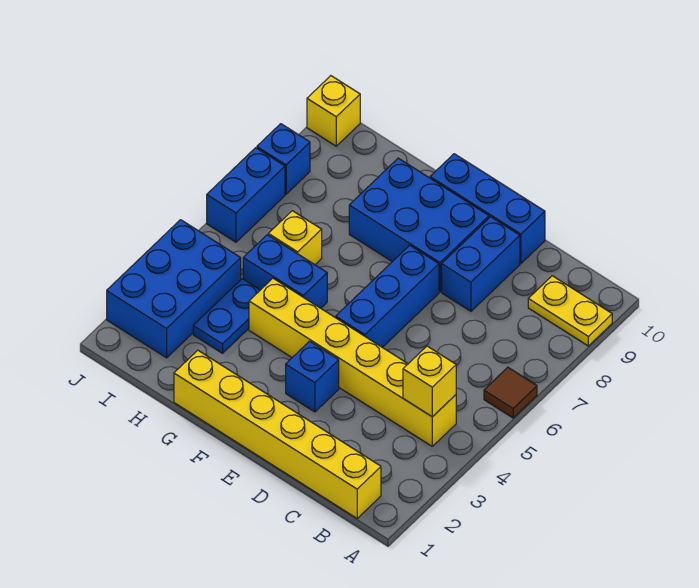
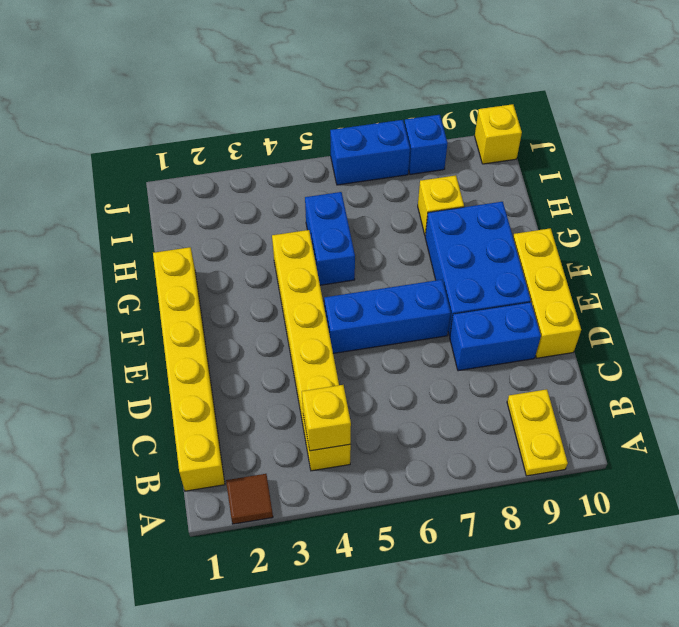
brown 1x1 tile [484,367,537,418] -> brown 1x1 tile moved to [226,474,273,524]
blue 1x3 brick [430,154,545,263] -> yellow 1x3 brick [513,228,581,358]
blue 1x1 brick [286,341,339,412] -> none
blue 1x2 plate [193,279,260,353] -> none
yellow 1x1 brick [268,211,322,265] -> yellow 1x1 brick moved to [418,175,464,236]
blue 2x3 brick [107,220,241,358] -> none

